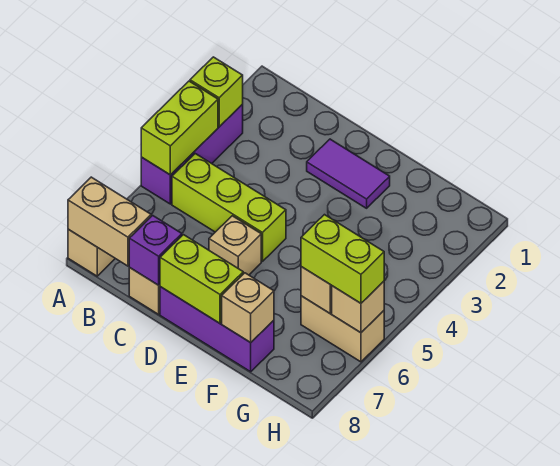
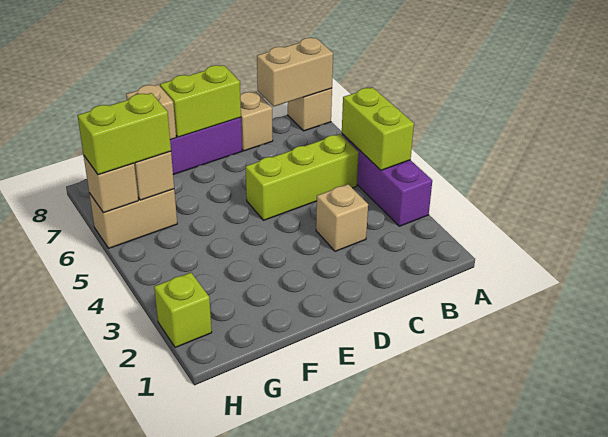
lime 1x1 brick [190,57,243,127] -> lime 1x1 brick moved to [154,273,212,348]
purple 1x1 brick [129,215,182,285] -> none
purple 1x2 tile [307,139,390,208] -> none
tan 1x1 brick [209,216,261,275] -> tan 1x1 brick moved to [316,184,368,251]

